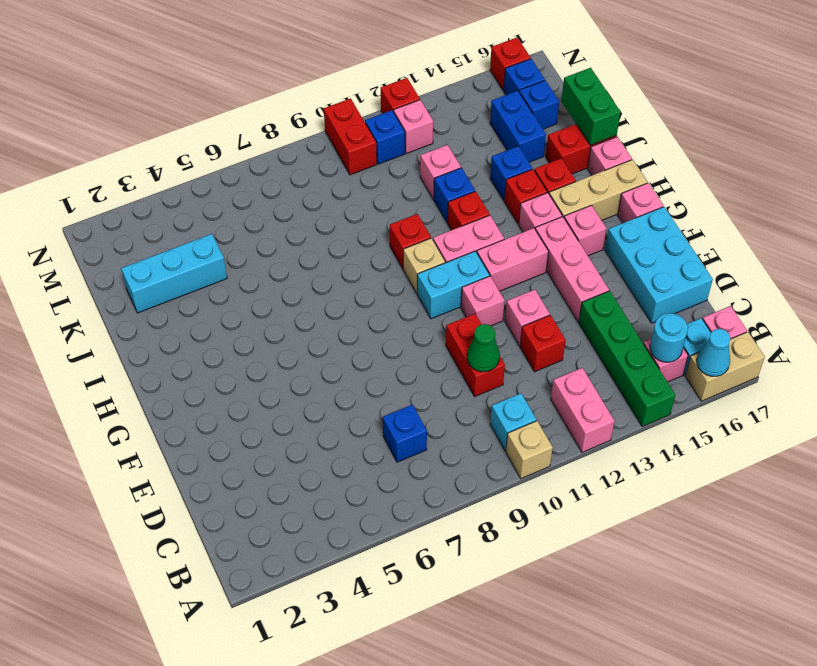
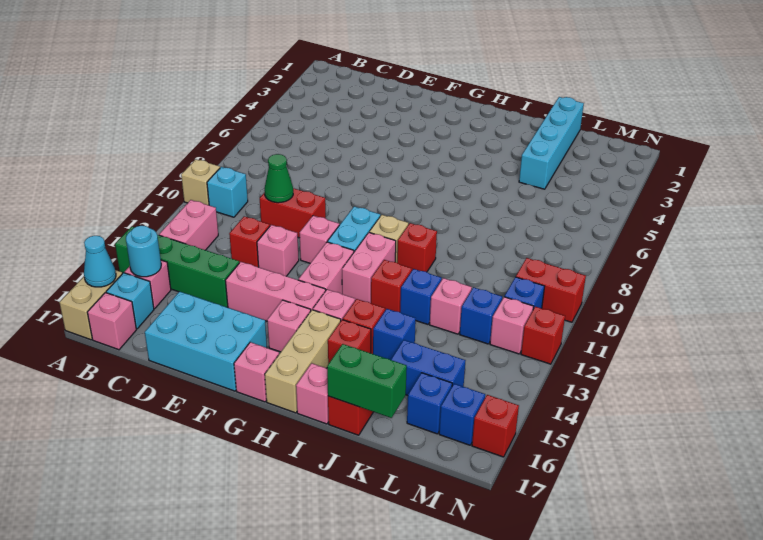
pink 1x2 brick [551,368,615,452] -> pink 1x2 brick turned to [159,200,218,250]
blue 1x1 brick [383,404,427,462] -> blue 1x1 brick moved to [460,287,502,344]
cyan 1x3 brick [121,234,227,313] -> cyan 1x4 brick [519,97,584,189]

